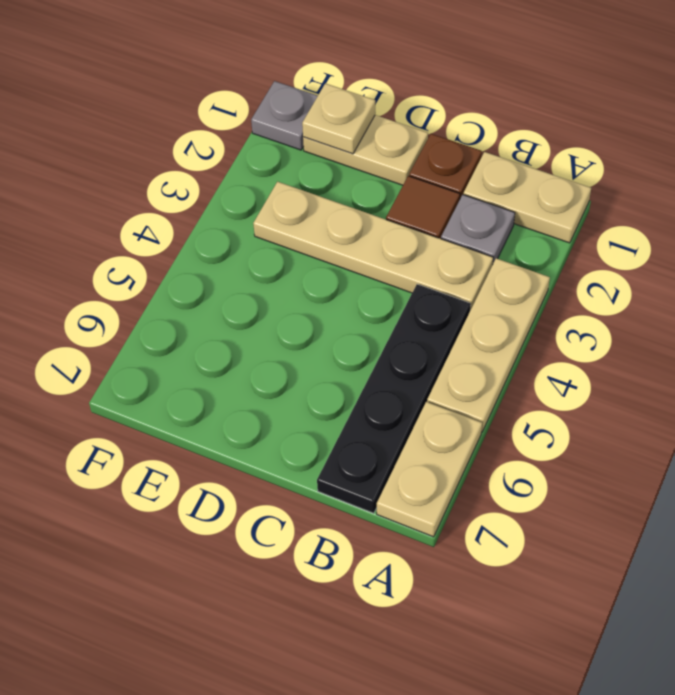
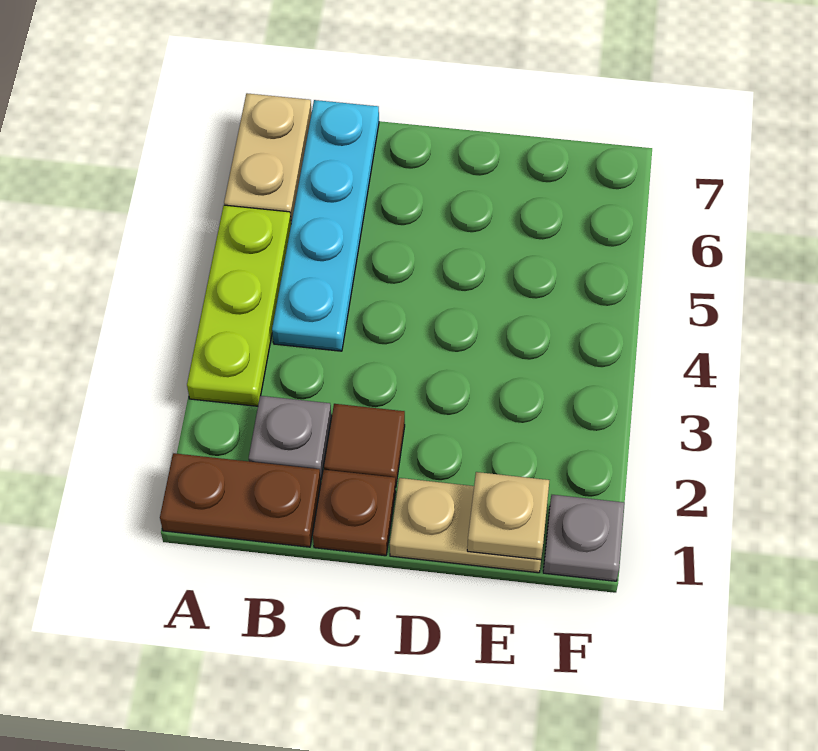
tan 1x2 plate [463,152,591,243] -> brown 1x2 plate [160,453,321,547]
tan 1x3 plate [427,258,550,432] -> lime 1x3 plate [187,205,291,406]
tan 1x4 plate [253,182,493,310] -> none
black 1x4 plate [317,284,471,513] -> cyan 1x4 plate [272,100,379,351]

